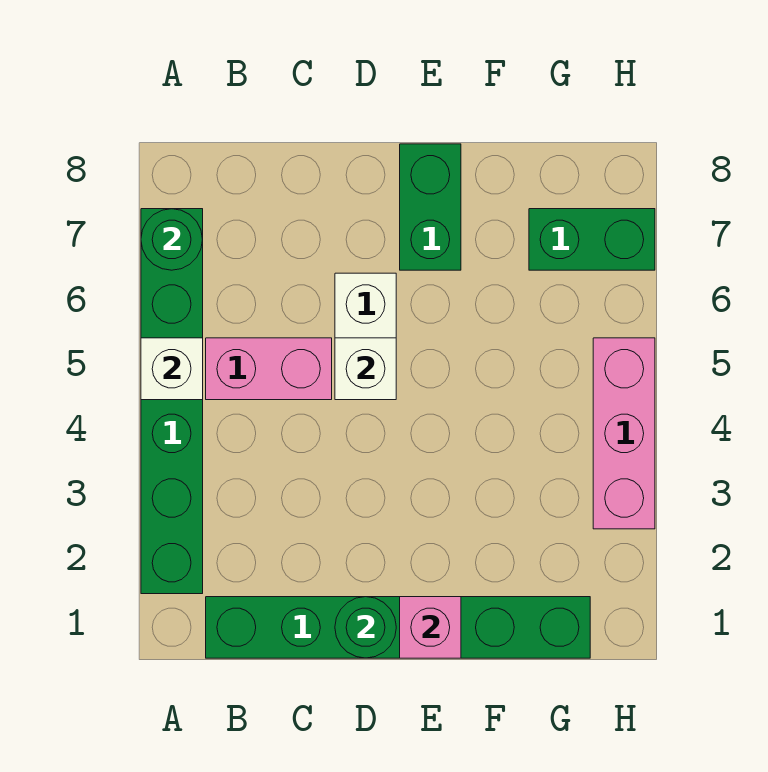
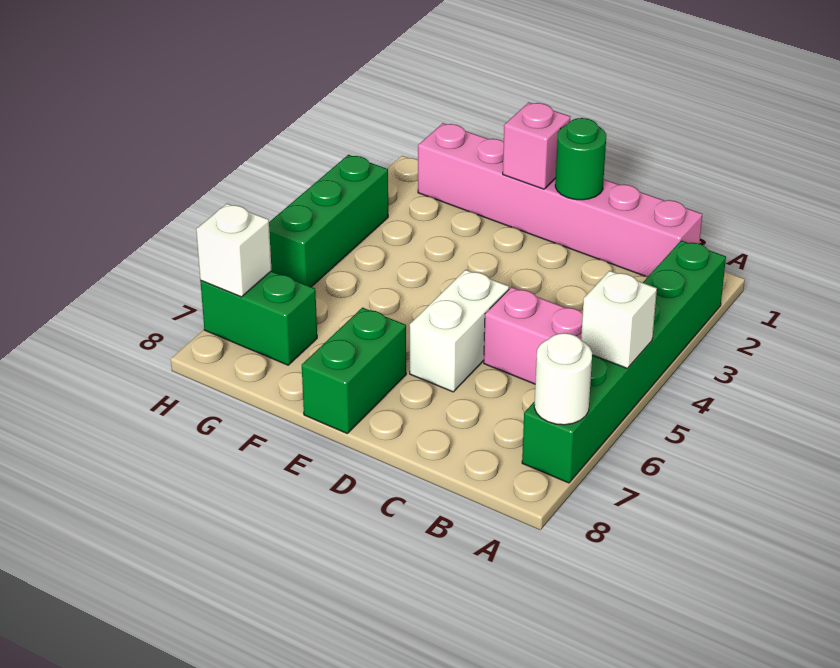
green 1x1 round brick [141,209,203,270] -> white 1x1 round brick [534,333,592,425]
green 1x6 brick [206,597,590,658] -> pink 1x6 brick [418,123,702,277]
white 1x1 brick [335,338,396,400] -> white 1x1 brick moved to [196,203,272,297]
pink 1x3 brick [593,338,655,529] -> green 1x3 brick [269,155,388,287]

